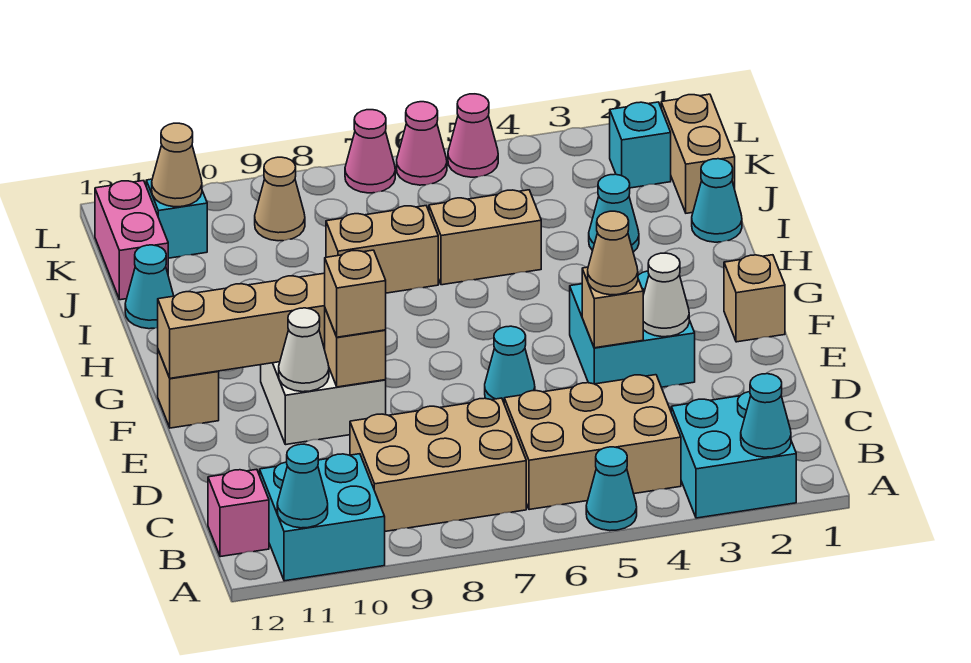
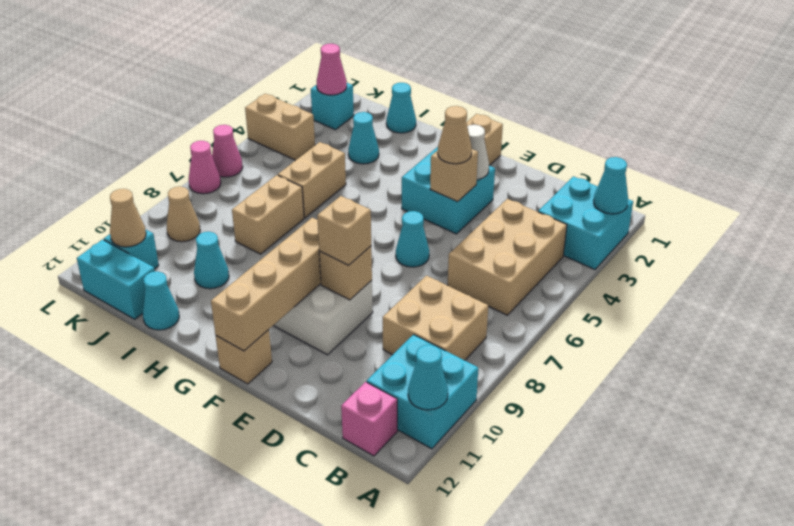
cyan 1x1 cone [586,447,637,531] -> cyan 1x1 cone moved to [194,232,229,289]
tan 2x3 brick [350,398,526,531] -> tan 2x2 brick [383,276,488,360]
white 1x1 cone [279,308,329,392] -> none
tan 1x2 brick [661,94,735,213] -> tan 1x2 brick moved to [245,94,315,160]
pink 1x2 brick [95,181,168,300] -> cyan 1x2 brick [77,240,155,319]
pink 1x1 cone [448,94,498,177] -> pink 1x1 cone moved to [317,44,347,95]

